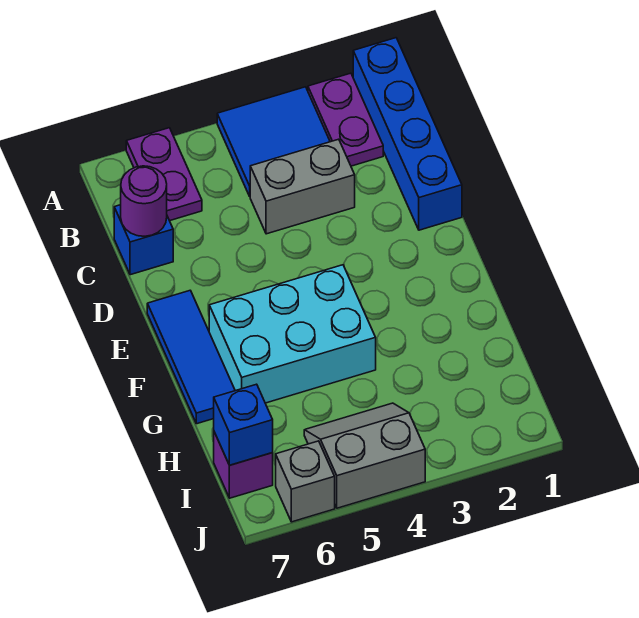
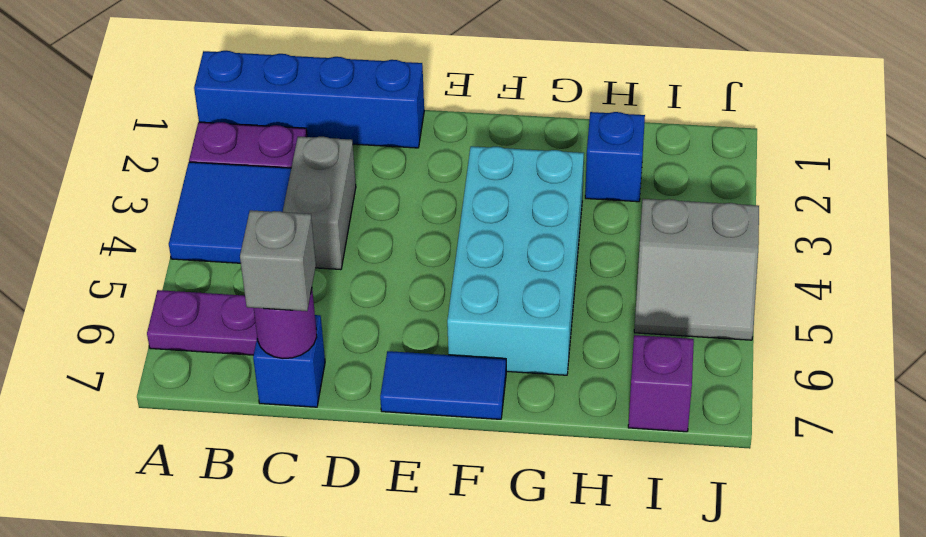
blue 1x3 tile [147,290,235,424] -> blue 1x2 tile [380,351,506,419]
cyan 2x3 brick [209,265,376,403] -> cyan 2x4 brick [447,146,584,375]
grey 2x2 slope [304,403,425,508] -> grey 2x2 slope turned to [634,199,759,340]
blue 1x1 brick [214,384,273,465] -> blue 1x1 brick moved to [585,112,645,202]
grey 1x1 brick [276,441,335,522] -> grey 1x1 brick moved to [240,210,316,311]

